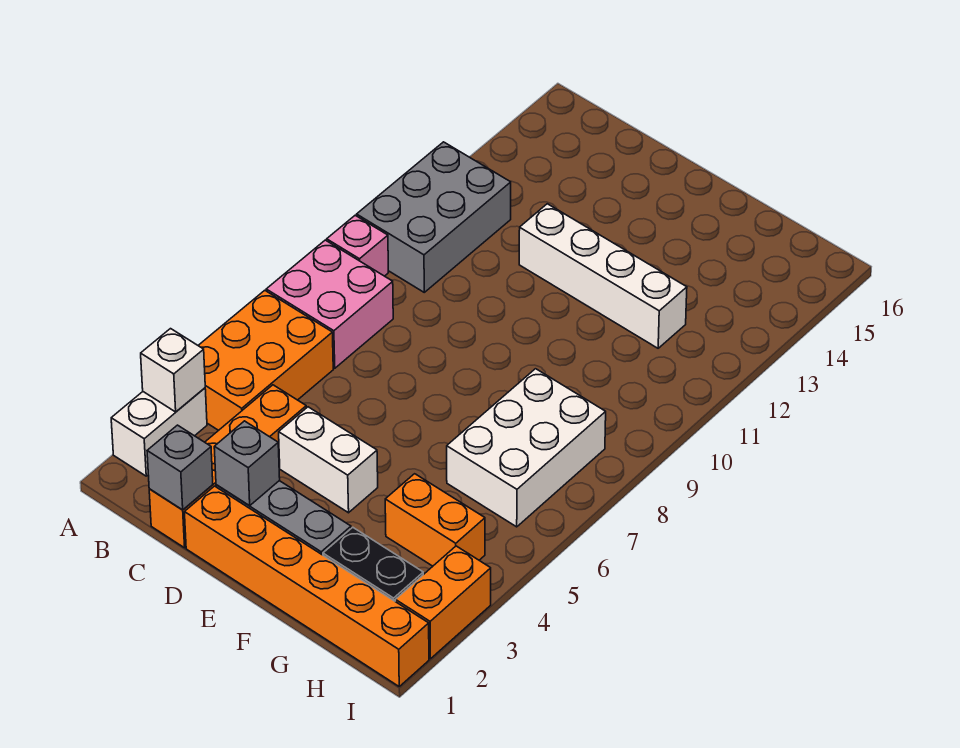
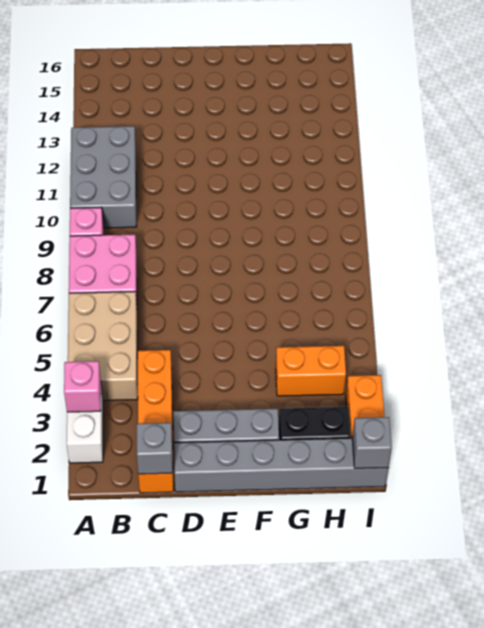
white 1x1 brick [141,329,205,412] -> pink 1x1 brick [64,361,101,412]
orange 2x3 brick [198,290,333,430] -> tan 2x3 brick [68,292,138,400]
orange 1x6 brick [184,486,429,686] -> grey 1x6 brick [174,438,388,492]
grey 1x1 brick [214,421,280,506] -> grey 1x1 brick moved to [352,417,392,468]
white 1x2 brick [279,407,378,513] -> none
white 1x4 brick [519,204,687,348] -> none
white 2x3 brick [447,369,606,527] -> none

